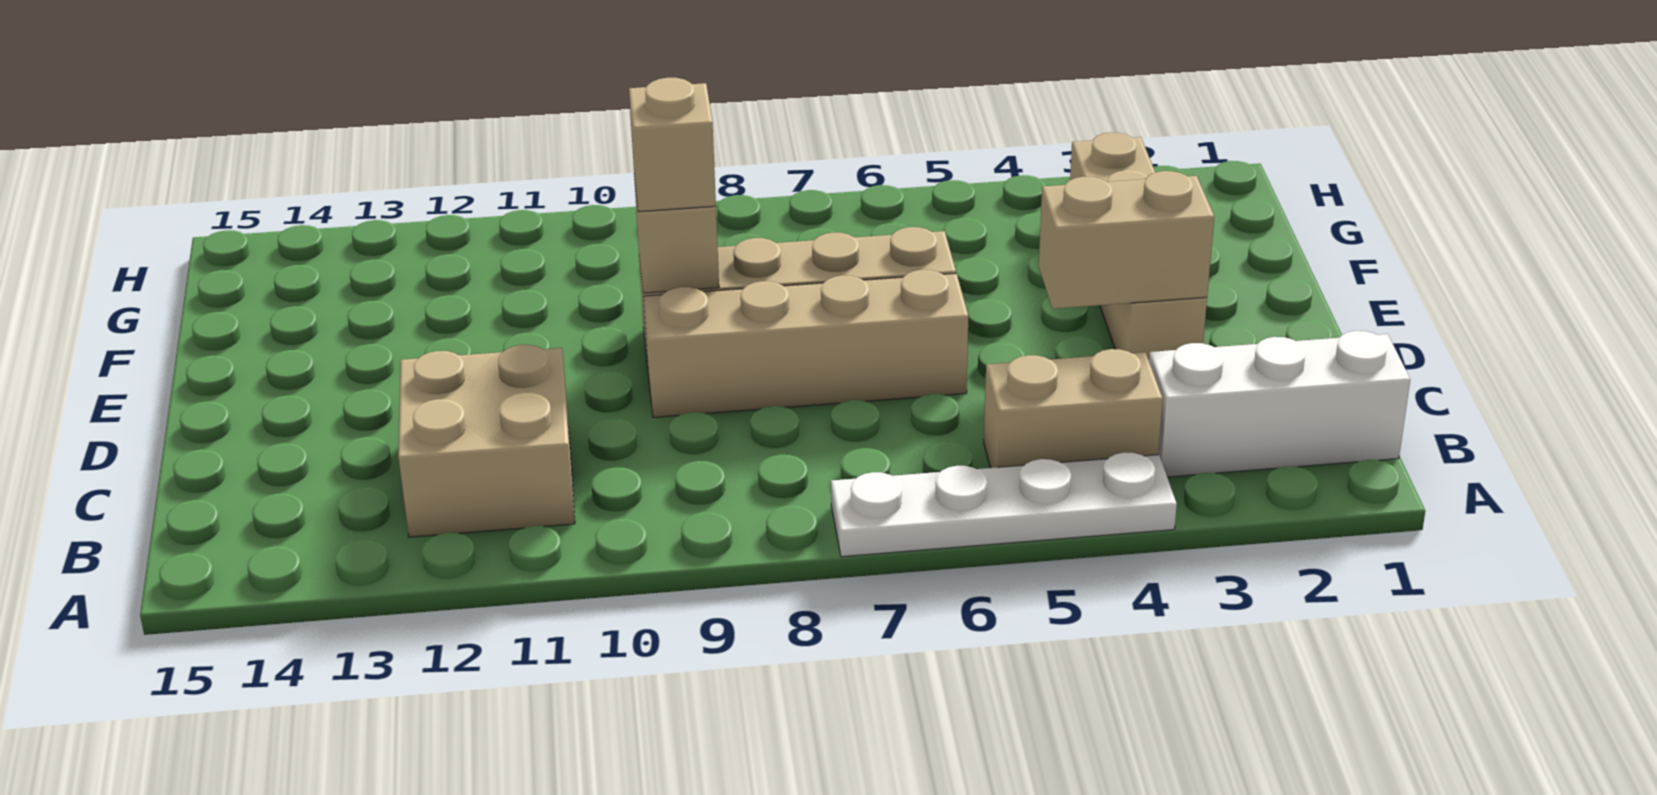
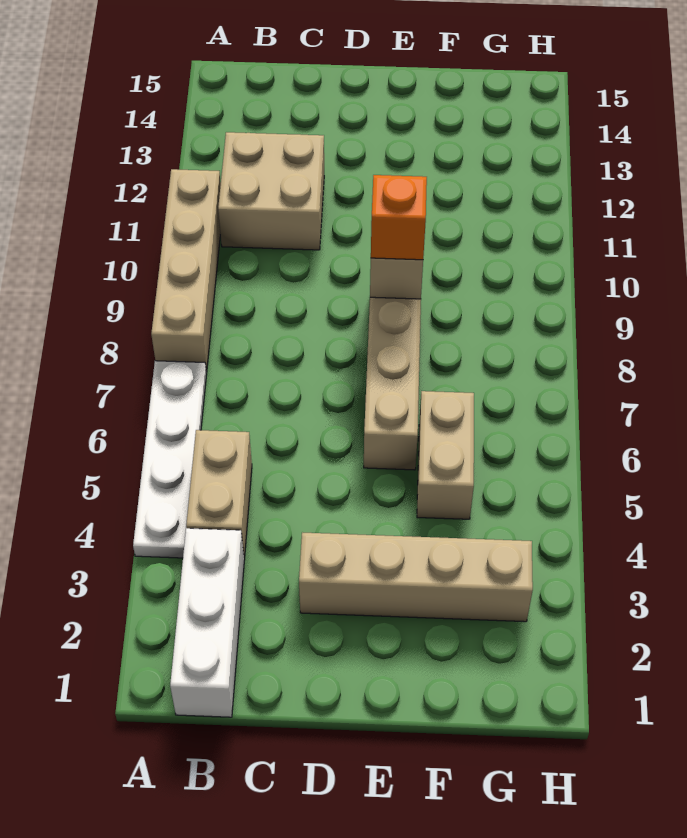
tan 1x2 brick [1039,171,1214,309] -> tan 1x2 brick moved to [417,391,474,519]
tan 1x4 brick [644,270,968,417] -> tan 1x4 brick moved to [151,169,221,372]
tan 1x1 brick [629,78,716,212] -> orange 1x1 brick [371,175,427,260]

